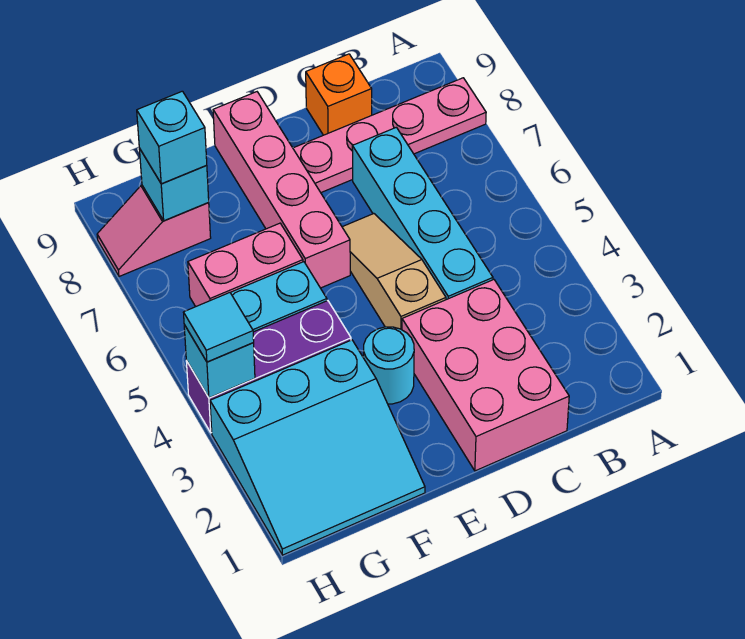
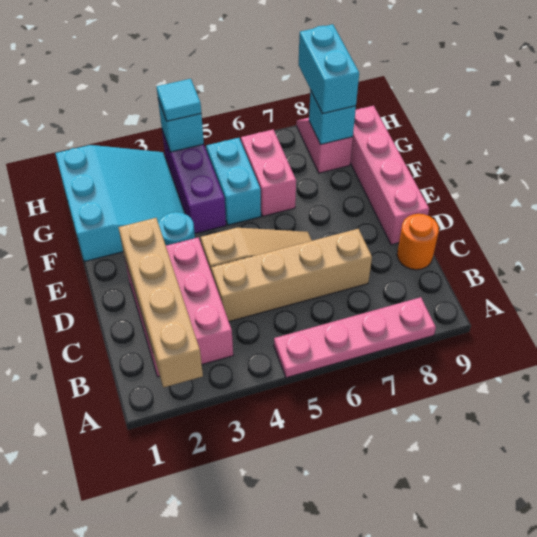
none -> tan 1x4 brick [118,218,203,388]
pink 1x4 plate [293,78,486,192] -> pink 1x4 plate turned to [274,297,436,378]
pink 2x3 brick [402,280,569,471] -> pink 2x3 brick turned to [125,237,233,377]
cyan 1x4 brick [352,127,493,300] -> tan 1x4 brick [211,229,372,321]
orange 1x1 brick [306,54,372,135] -> orange 1x1 round brick [397,214,439,270]
pink 1x4 brick [213,92,350,288] -> pink 1x4 brick turned to [350,106,429,245]
cyan 3x3 slope [210,340,425,555] -> cyan 3x3 slope turned to [55,145,185,262]
cyan 1x1 brick [137,91,207,184] -> cyan 1x2 brick [298,24,359,114]

